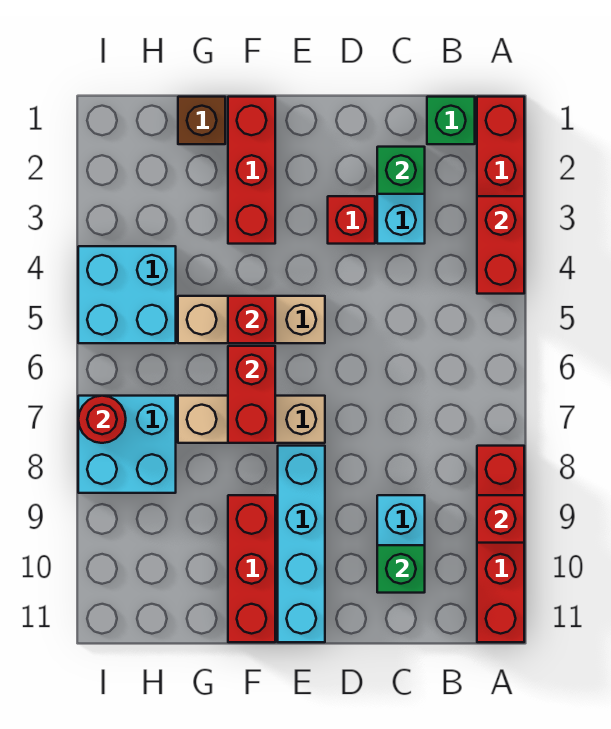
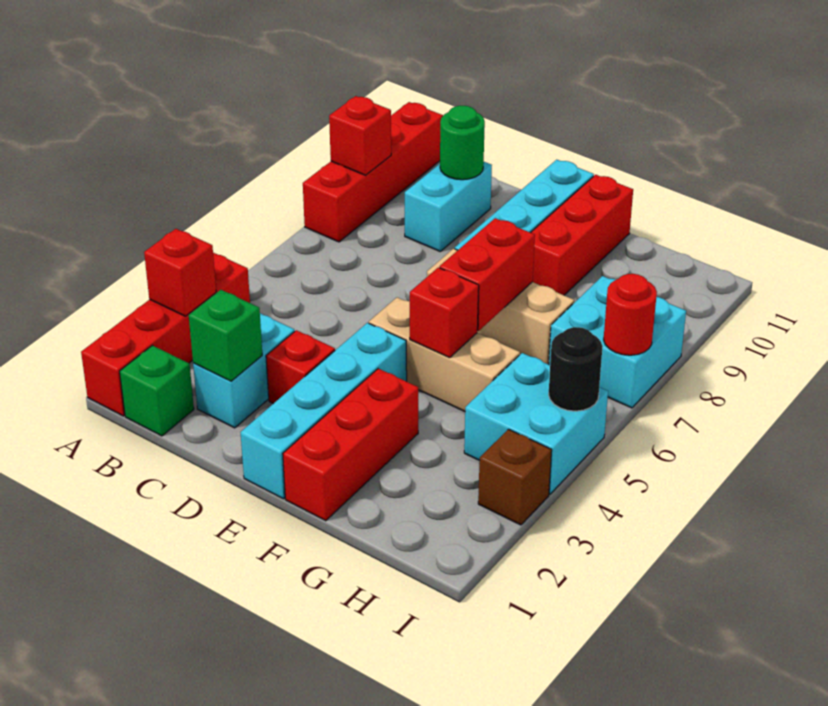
red 1x2 brick [477,196,524,294] -> red 1x1 brick [144,229,216,316]
green 1x1 brick [377,545,425,593] -> green 1x1 round brick [440,106,485,180]
none -> cyan 1x4 brick [241,323,407,499]
brown 1x1 brick [178,97,225,144] -> brown 1x1 brick moved to [478,429,552,525]
none -> black 1x1 round brick [549,327,603,411]

